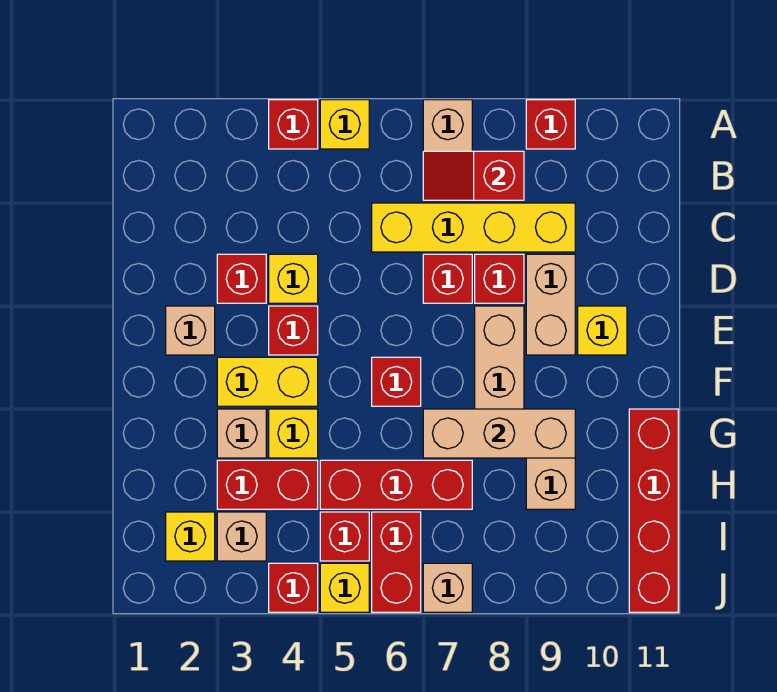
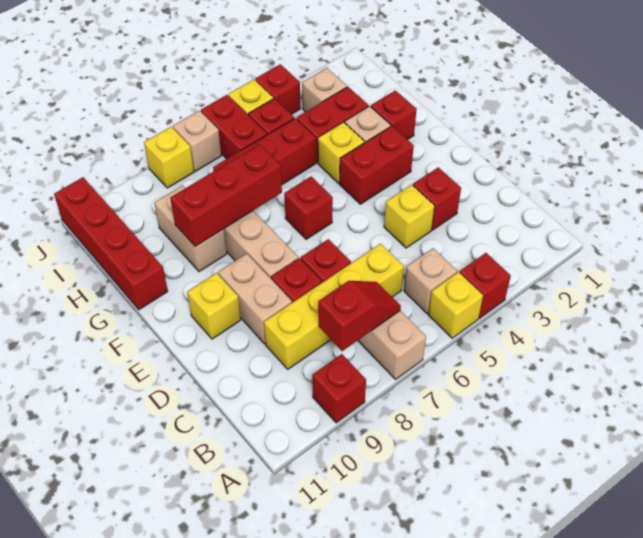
tan 1x1 brick [166,306,215,355] -> tan 1x1 brick moved to [404,248,457,314]
red 1x1 brick [269,306,318,355] -> red 1x1 brick moved to [371,90,417,140]
yellow 1x2 brick [217,357,318,406] -> red 1x2 brick [339,126,414,204]
tan 1x3 brick [423,409,575,458] -> red 1x3 brick [170,144,282,246]
yellow 1x1 brick [166,512,215,561] -> yellow 1x1 brick moved to [144,127,194,188]

